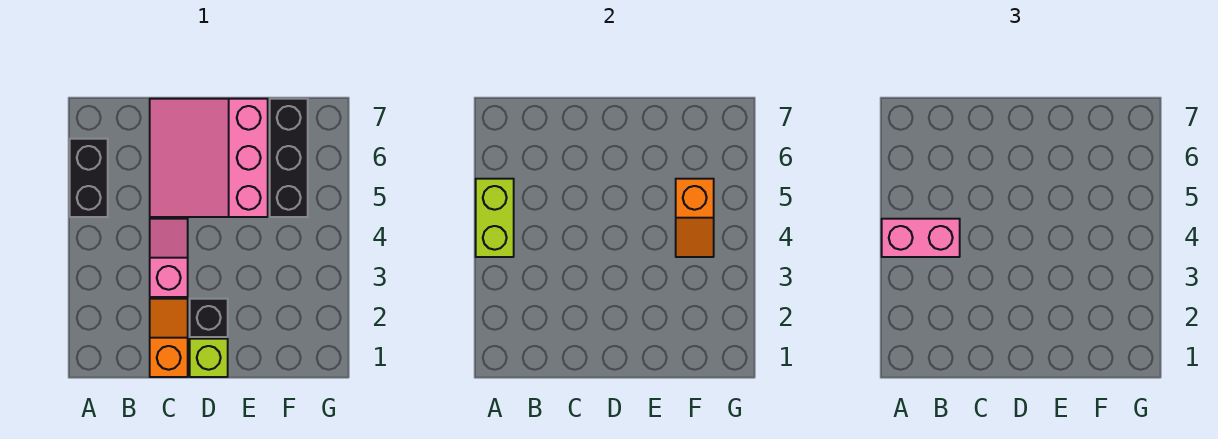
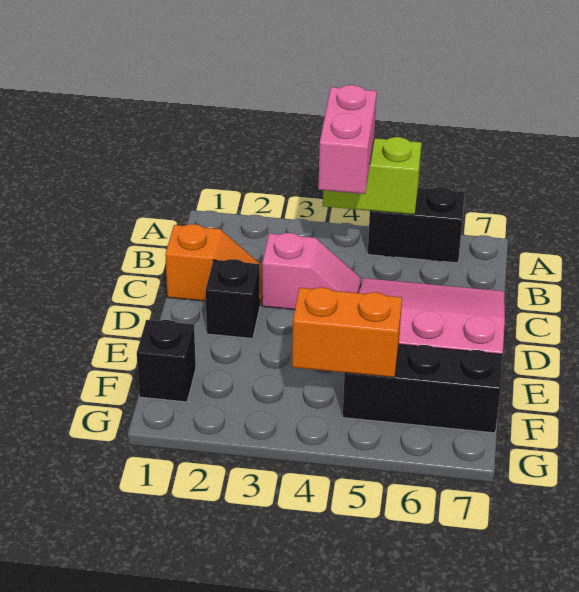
lime 1x1 brick [190,339,228,377] -> none
none -> black 1x1 brick [137,320,196,402]
orange 1x2 slope [676,179,714,257] -> orange 1x2 brick [292,287,402,377]

